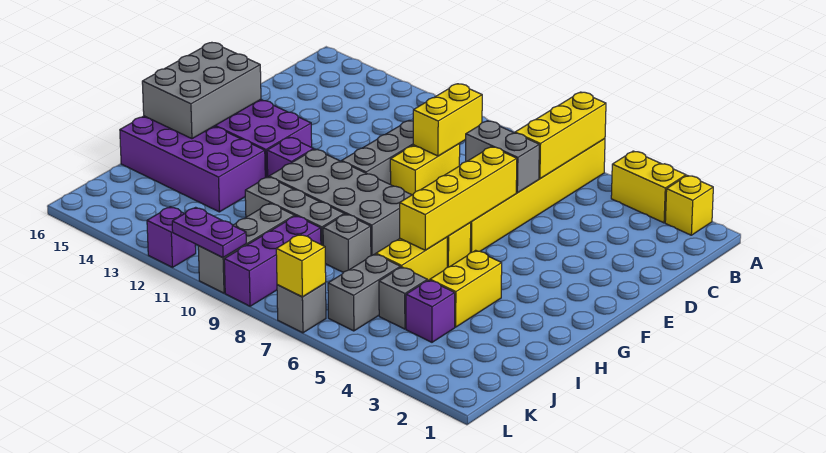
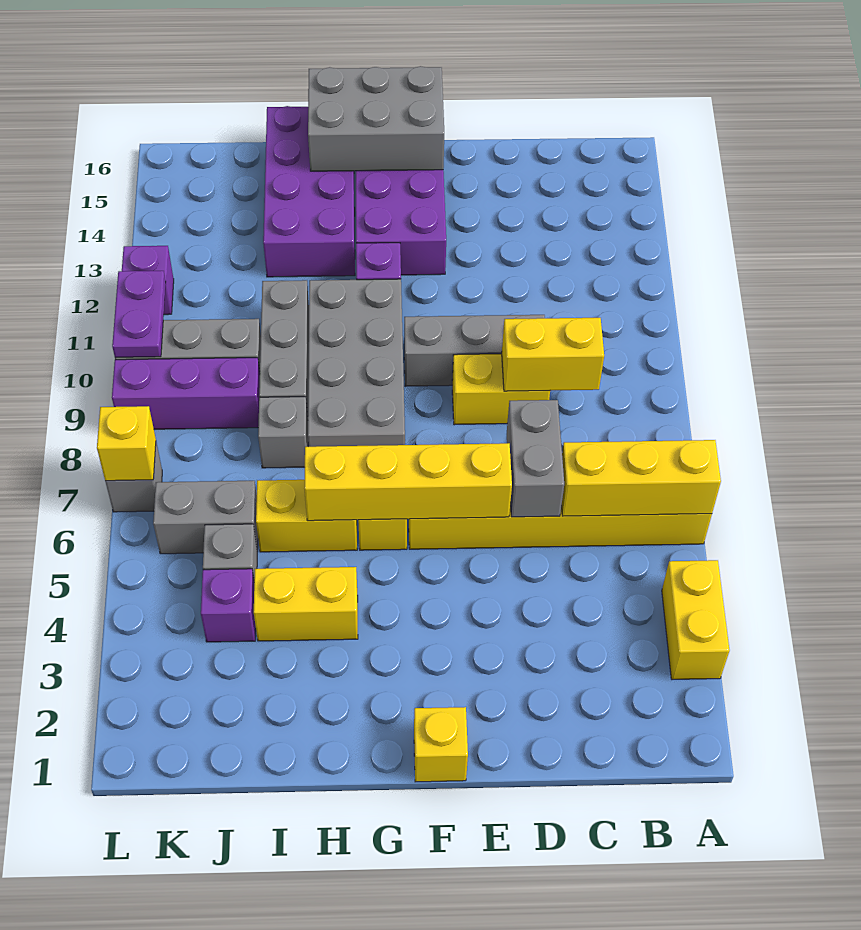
yellow 1x1 brick [665,175,713,235] -> yellow 1x1 brick moved to [414,707,468,782]

